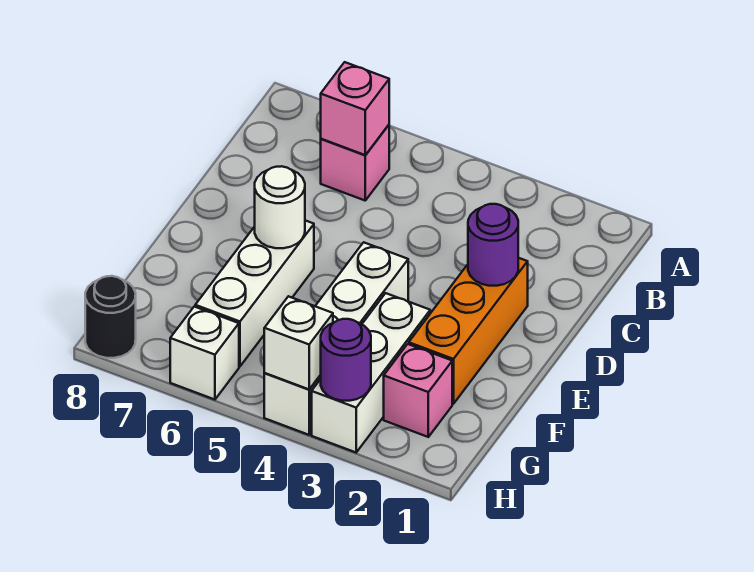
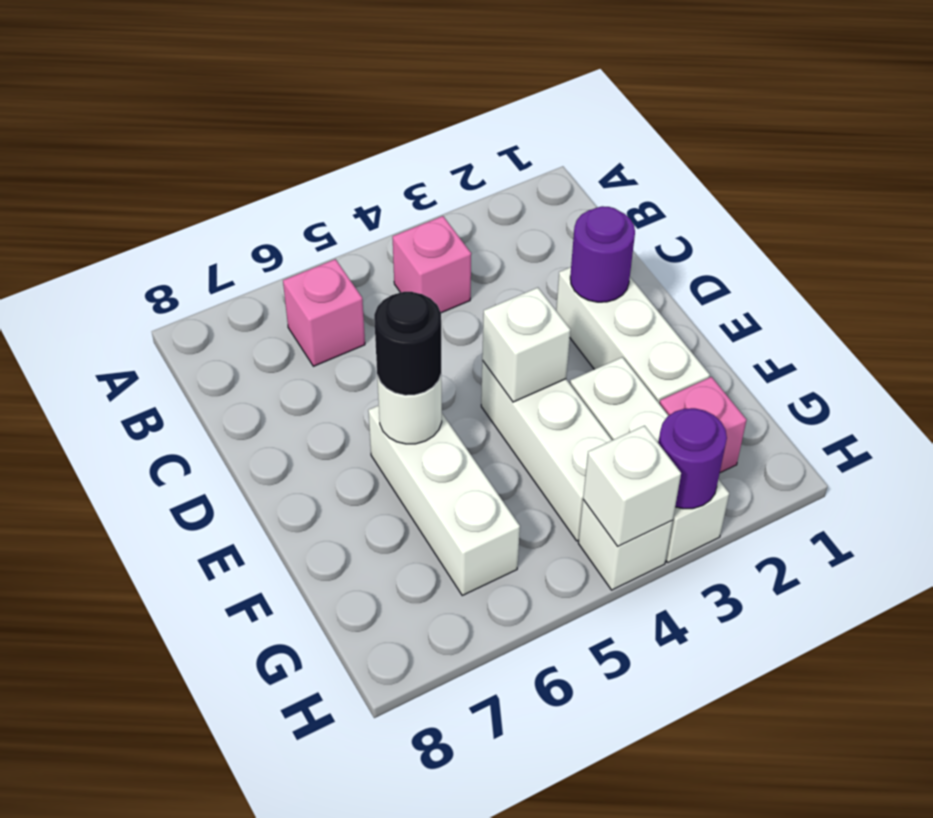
pink 1x1 brick [321,62,389,155] -> pink 1x1 brick moved to [393,216,471,313]
orange 1x3 brick [409,258,528,404] -> white 1x3 brick [556,267,710,404]
white 1x1 brick [170,307,239,400] -> white 1x1 brick moved to [482,288,570,402]
black 1x1 round brick [85,276,136,358] -> black 1x1 round brick moved to [374,292,441,395]

